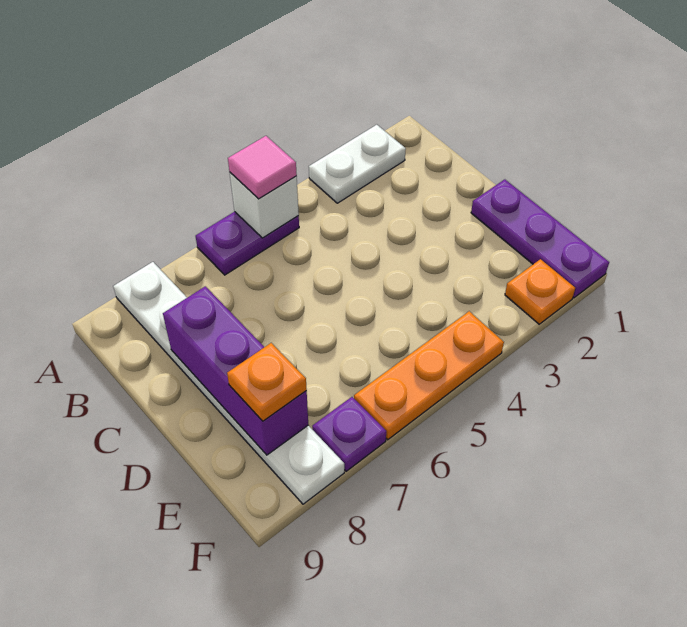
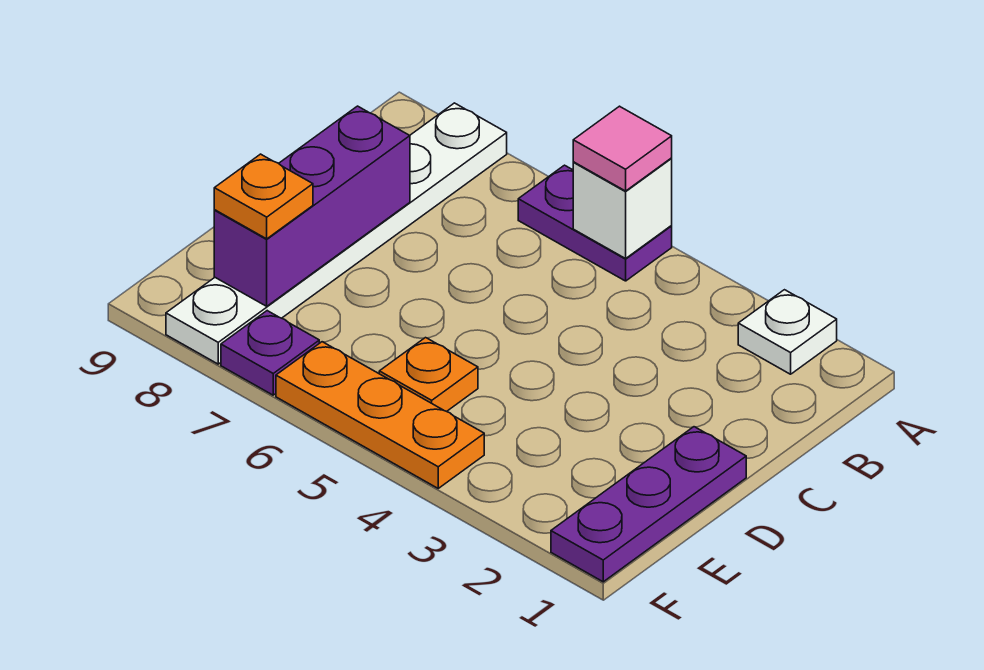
white 1x2 plate [309,125,406,203] -> white 1x1 plate [738,290,837,374]
orange 1x1 plate [505,259,575,324] -> orange 1x1 plate moved to [379,338,478,412]

